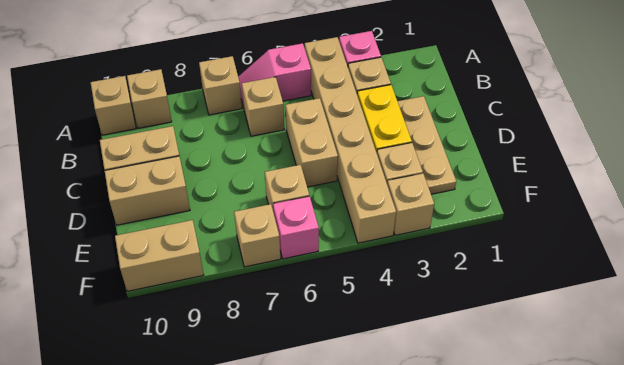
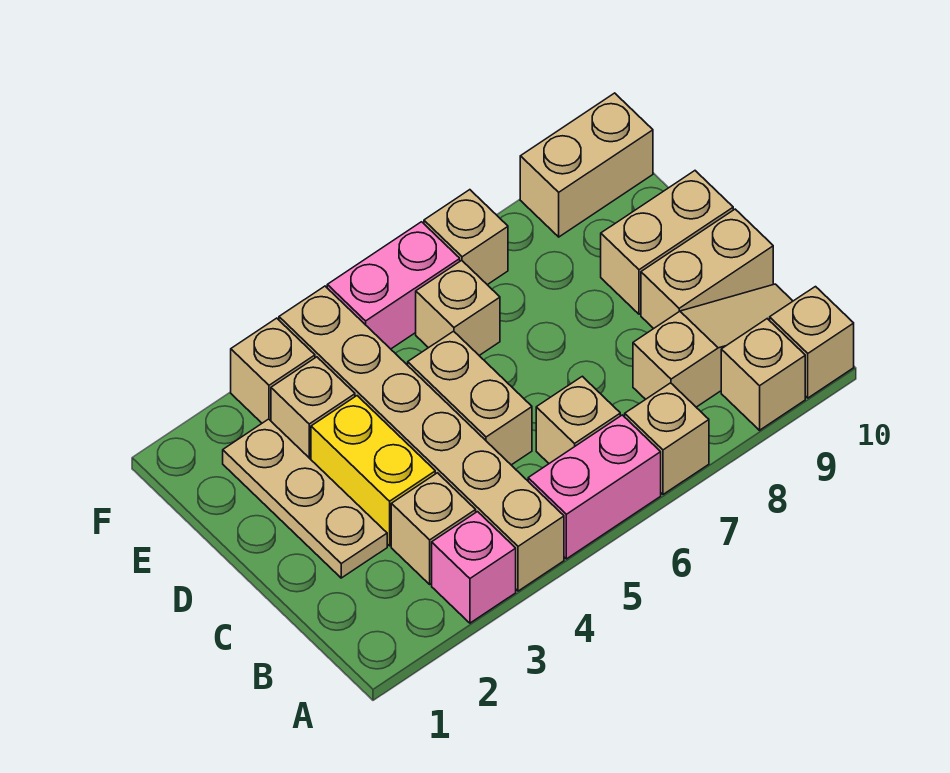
pink 1x2 slope [238,43,311,108] -> pink 1x2 brick [528,415,661,559]
none -> tan 1x3 slope [633,284,793,407]
pink 1x1 brick [273,196,319,259] -> pink 1x2 brick [327,222,460,349]

